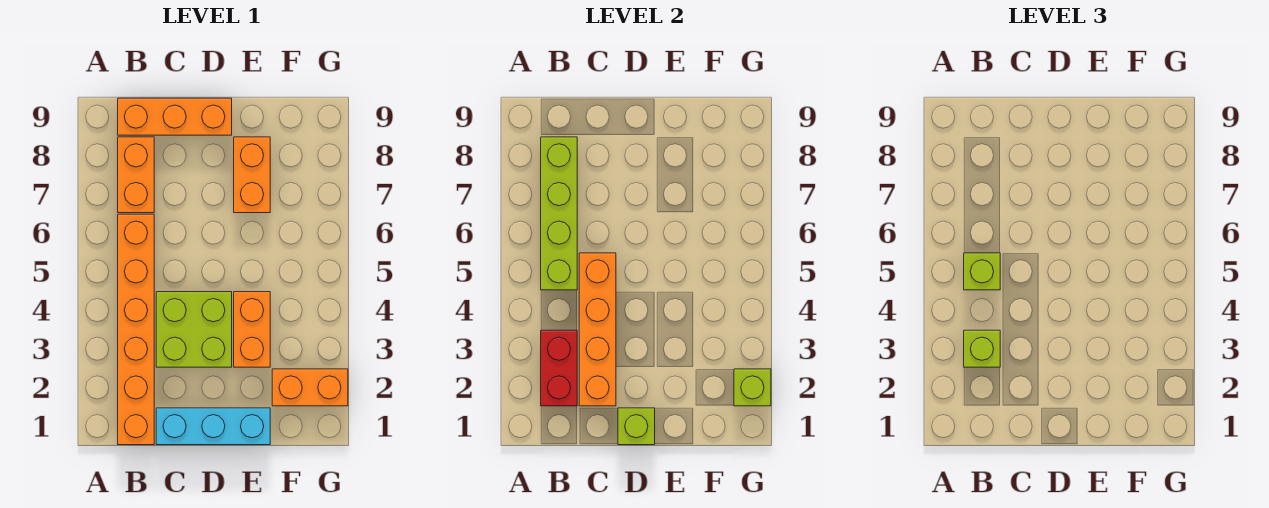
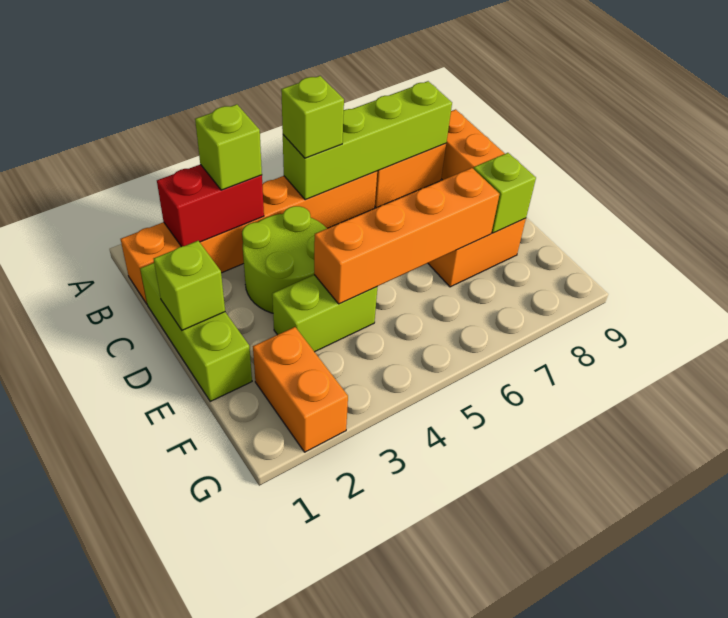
cyan 1x3 brick [156,408,270,445] -> lime 1x3 brick [140,263,252,401]
orange 1x4 brick [579,253,616,406] -> orange 1x4 brick moved to [314,168,499,304]
lime 2x2 brick [156,292,232,367] -> lime 2x2 round brick [242,206,327,313]
orange 1x2 brick [234,292,270,367] -> lime 1x2 brick [272,275,377,352]
lime 1x1 brick [734,369,771,406] -> lime 1x1 brick moved to [473,153,536,233]

